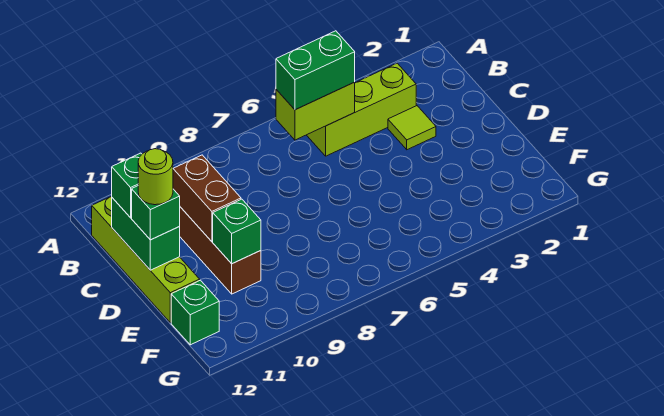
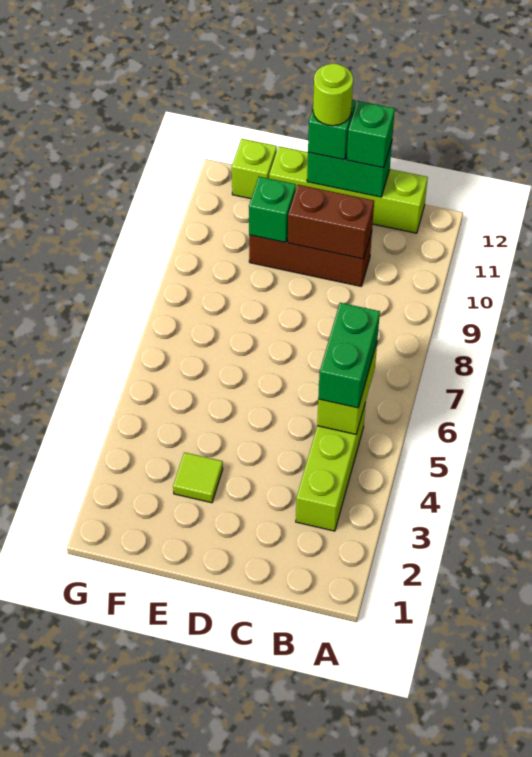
lime 1x1 tile [388,106,436,150] -> lime 1x1 tile moved to [173,452,223,503]
green 1x1 brick [171,280,219,345] -> lime 1x1 brick [232,139,277,199]

